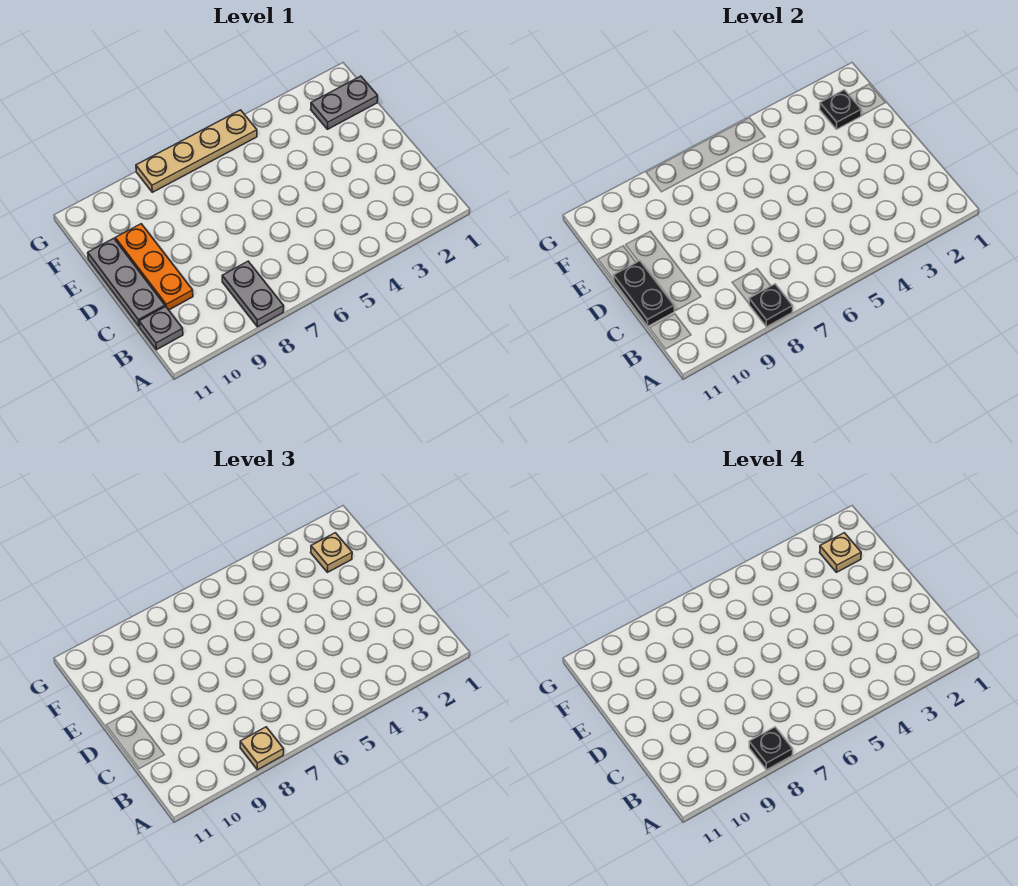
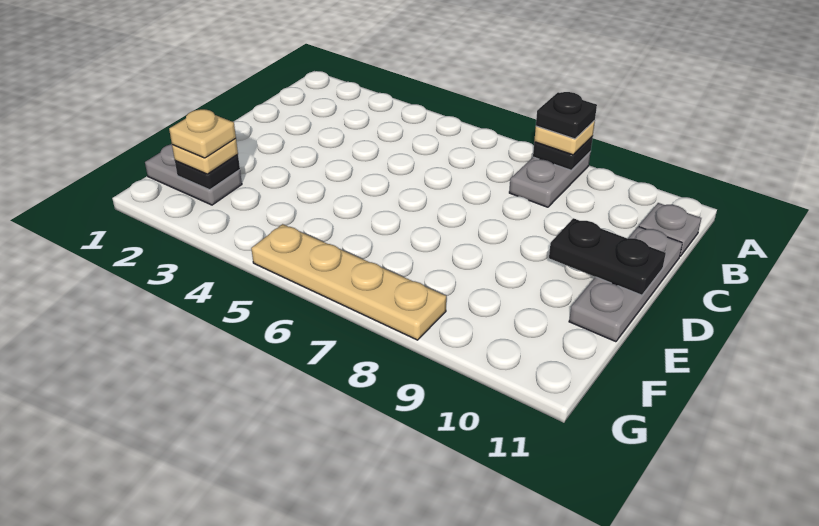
orange 1x3 plate [115,224,193,310] -> none
black 1x2 plate [614,261,674,326] -> black 1x2 plate turned to [549,218,666,295]

